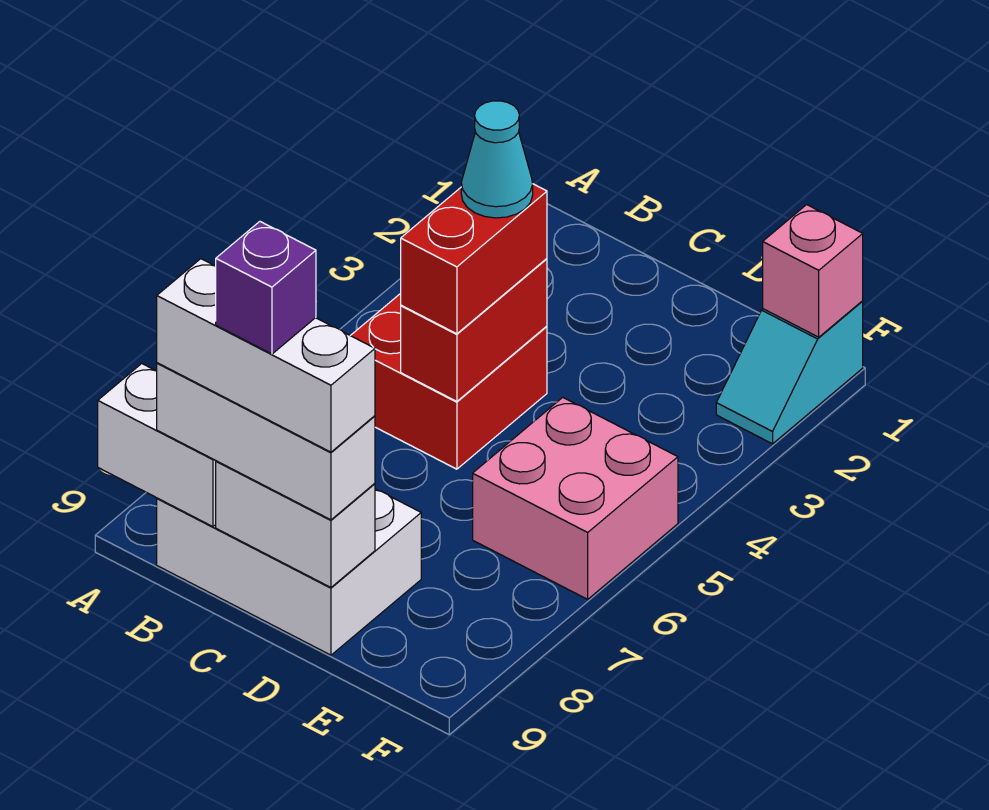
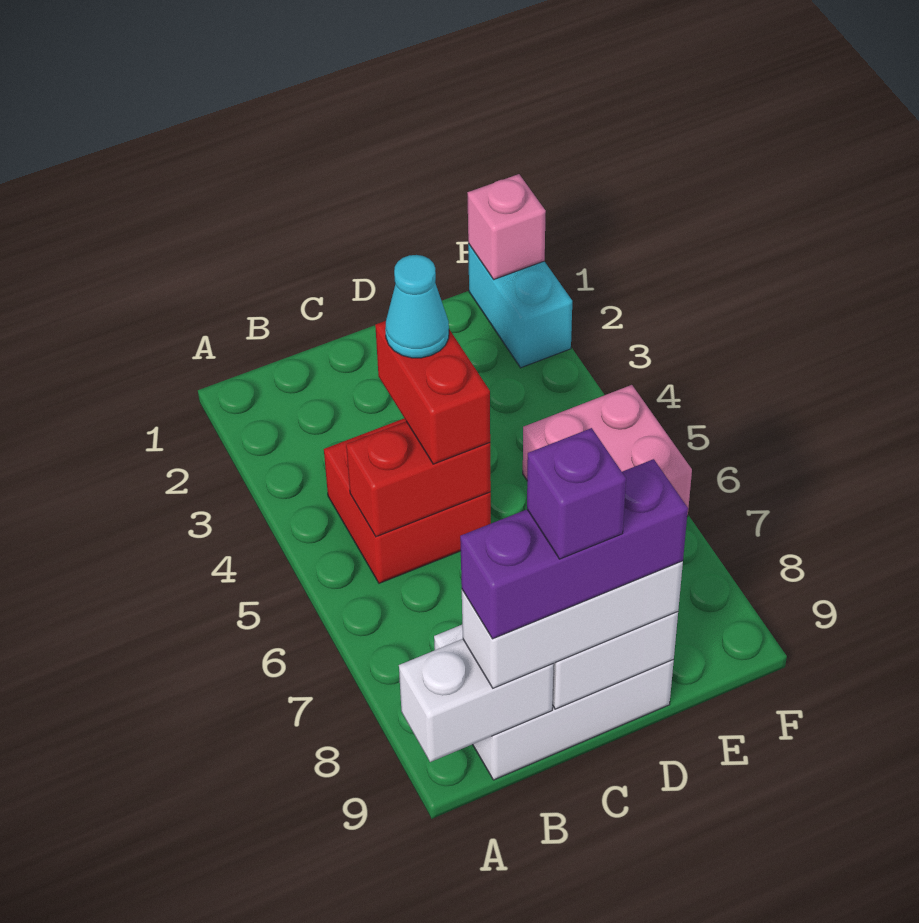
white 1x3 brick [157,259,375,452] -> purple 1x3 brick [460,459,688,639]
red 1x2 brick [401,259,547,402] -> red 1x2 brick turned to [346,421,491,537]
cyan 1x2 slope [716,301,863,444] -> cyan 1x2 brick [468,244,572,368]

